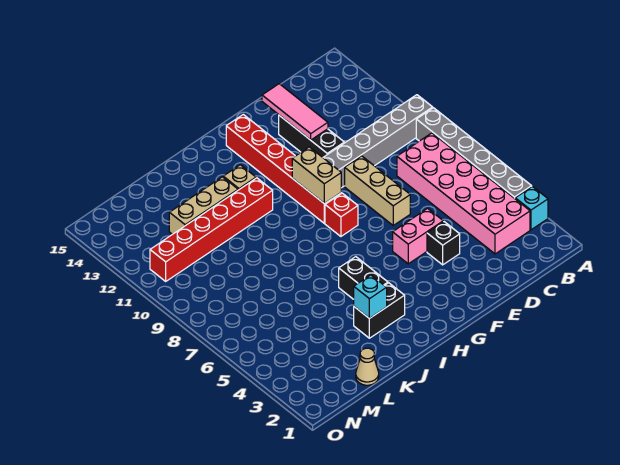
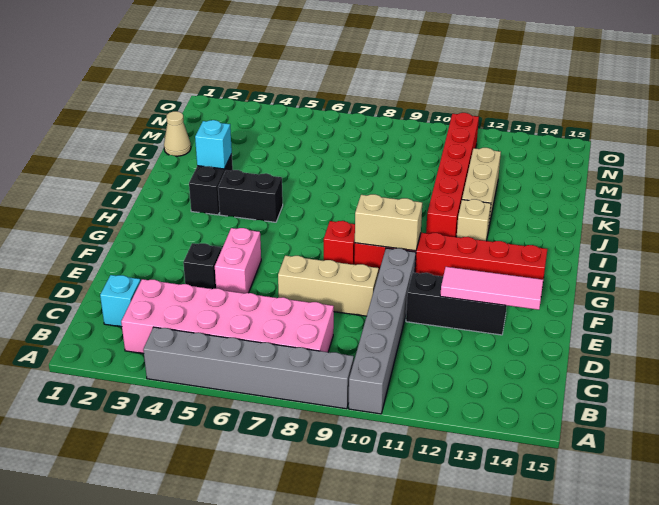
cyan 1x1 brick [515,186,548,230] -> cyan 1x1 brick moved to [100,275,141,327]

